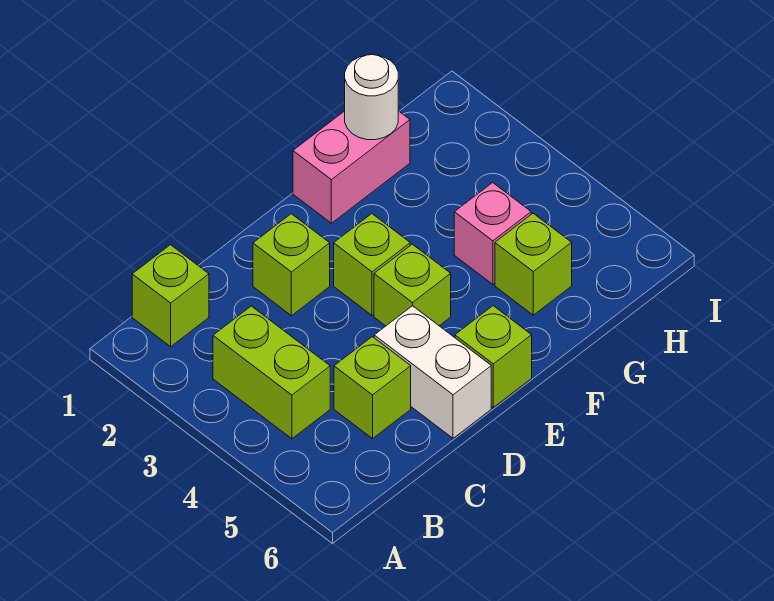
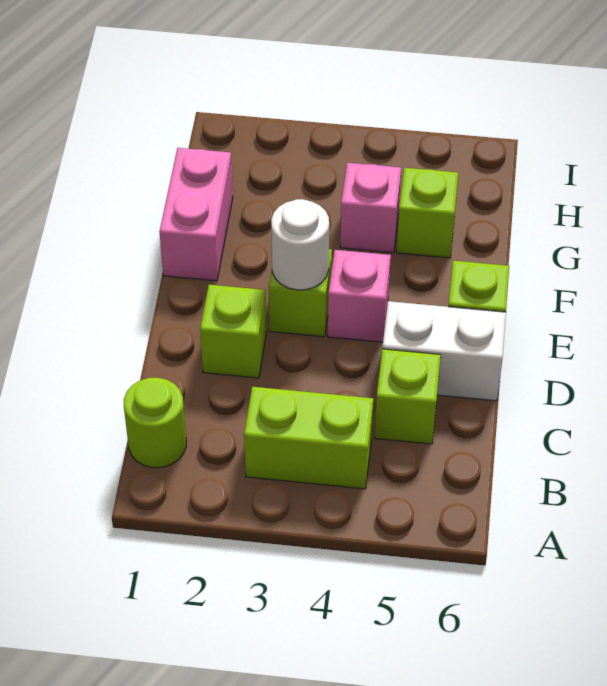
lime 1x1 brick [132,245,209,347] -> lime 1x1 round brick [124,378,186,468]
lime 1x1 brick [374,244,451,326] -> pink 1x1 brick [328,250,391,342]
white 1x1 round brick [345,55,398,140] -> white 1x1 round brick moved to [271,199,329,290]

